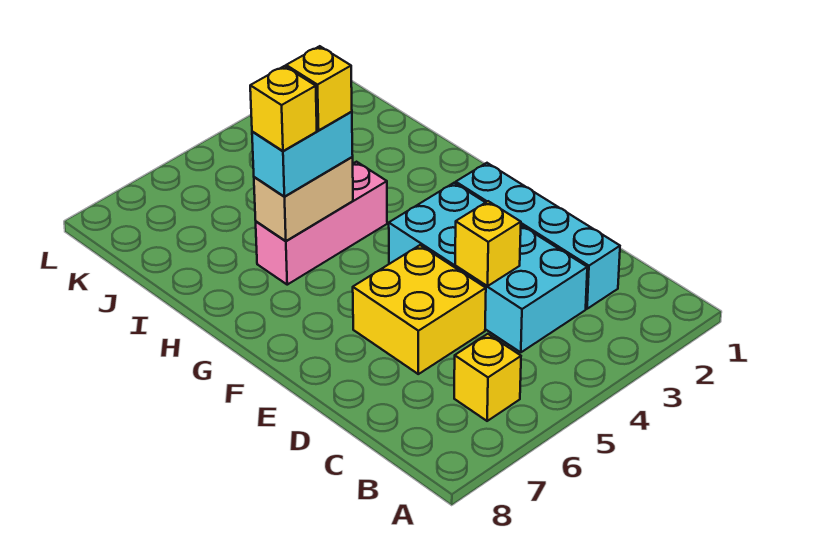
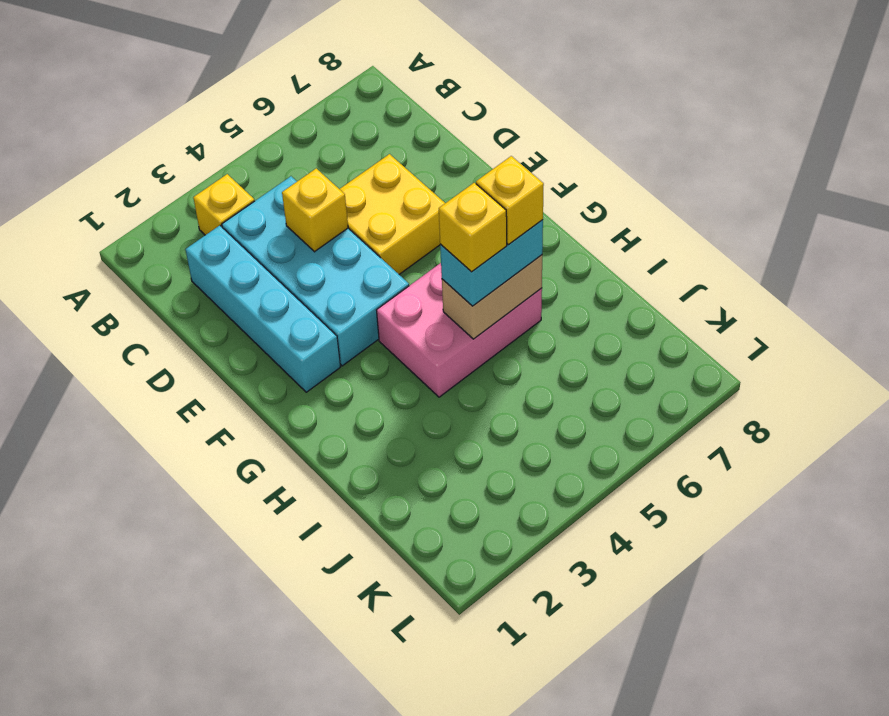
yellow 1x1 brick [454,334,521,421] -> yellow 1x1 brick moved to [193,174,255,235]
pink 1x3 brick [256,162,387,285] -> pink 2x3 brick [377,263,542,397]

